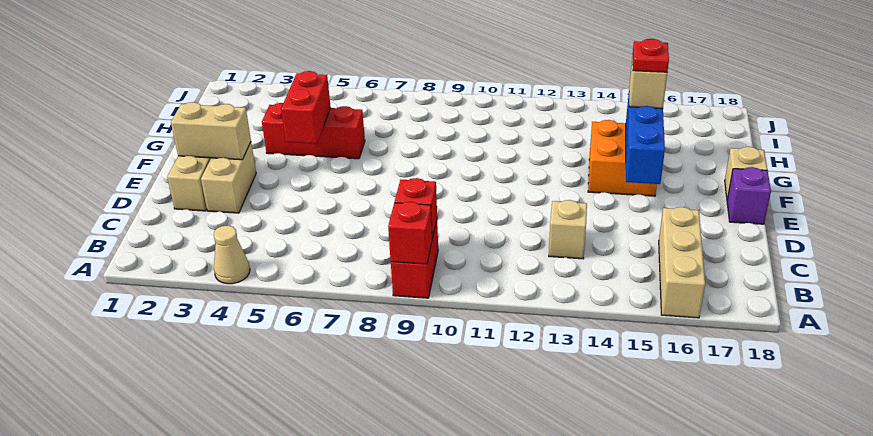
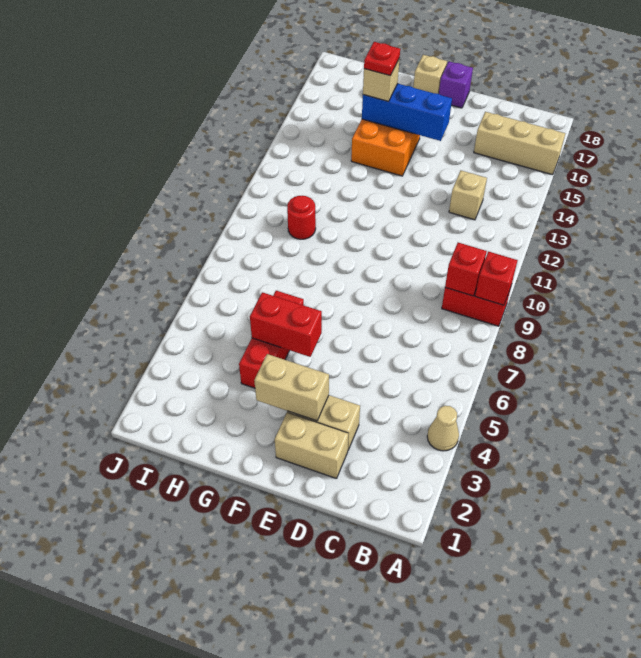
tan 1x2 brick [171,102,251,160] -> tan 1x2 brick turned to [254,354,329,421]
none -> red 1x1 round brick [287,196,316,239]

